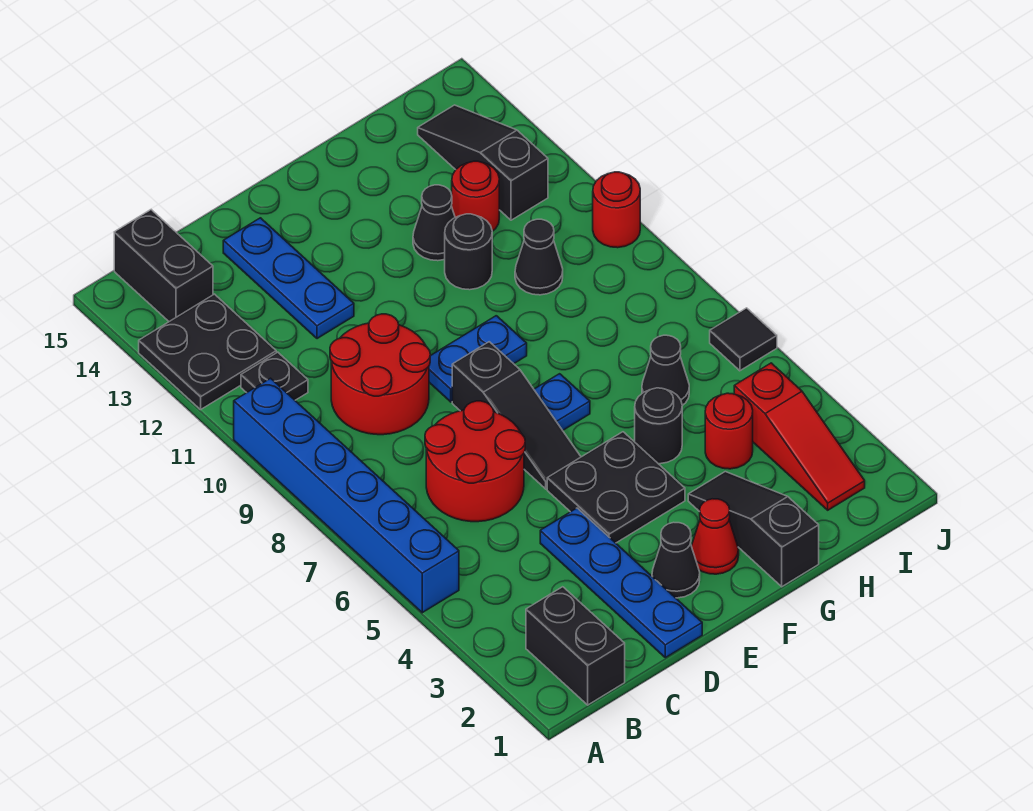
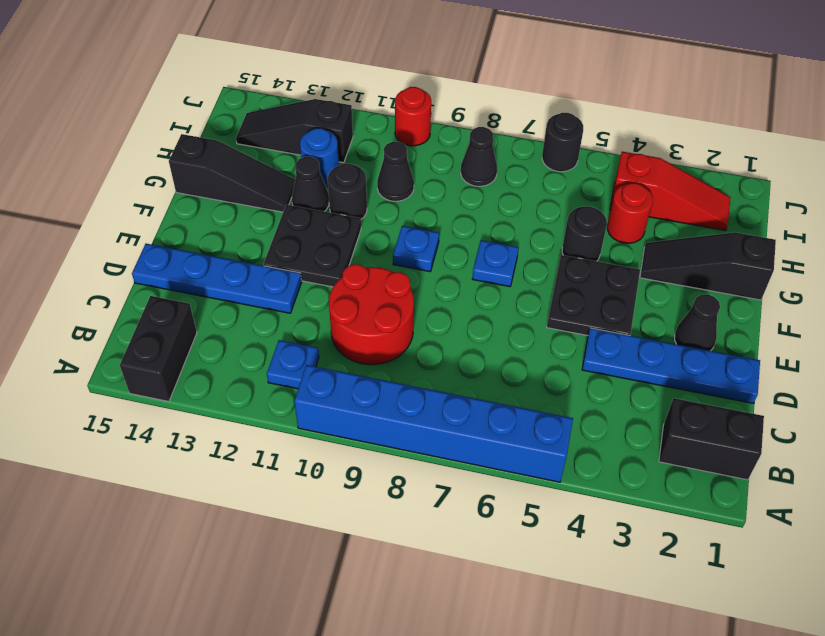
black 2x2 plate [139,294,276,410] -> black 2x2 plate moved to [263,205,361,287]
black 1x1 plate [241,352,308,400] -> blue 1x1 plate [267,340,319,389]
black 1x2 brick [114,210,213,322] -> black 1x2 brick turned to [120,296,197,402]
red 2x2 round brick [425,401,525,522] -> none
blue 1x3 plate [223,218,354,339] -> blue 1x4 plate [132,244,302,313]
black 1x3 slope [452,342,581,489] -> black 1x3 slope moved to [169,134,295,212]
blue 1x2 plate [429,316,527,402] -> blue 1x1 plate [393,226,439,272]
red 1x1 cone [692,499,739,574] -> none
black 1x1 cone [642,335,689,405] -> black 1x1 cone moved to [461,127,497,186]
red 1x1 round brick [452,161,499,231] -> blue 1x1 round brick [300,128,339,187]
black 1x1 tile [710,308,777,371] -> black 1x1 round brick [542,113,583,172]

